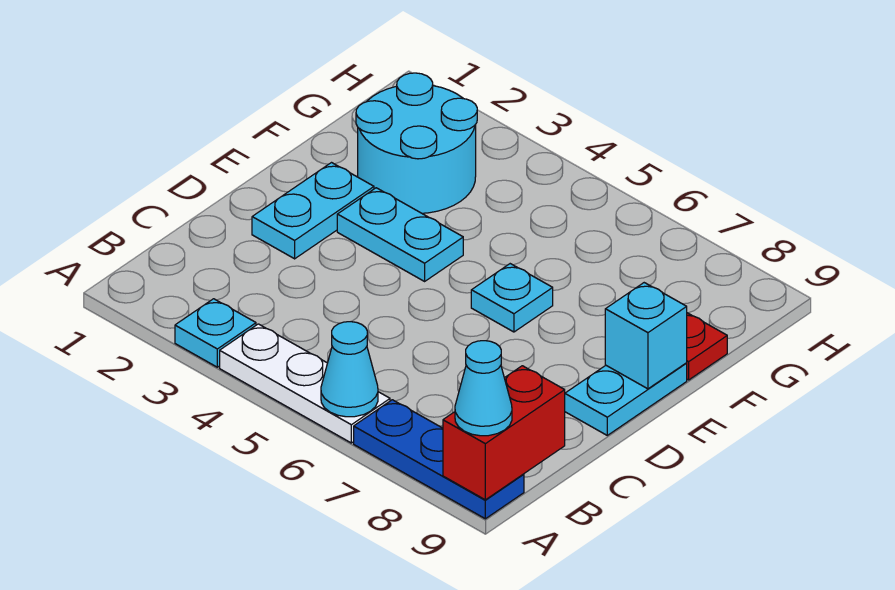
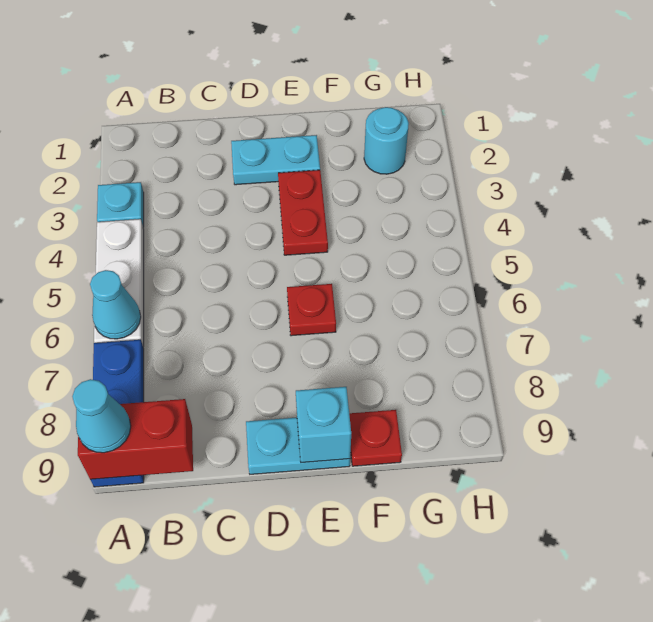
cyan 1x2 plate [337,188,463,281] -> red 1x2 plate [278,170,328,255]
cyan 1x1 plate [471,264,553,332] -> red 1x1 plate [287,284,336,336]
cyan 2x2 round brick [356,73,477,213] -> cyan 1x1 round brick [364,107,409,174]

